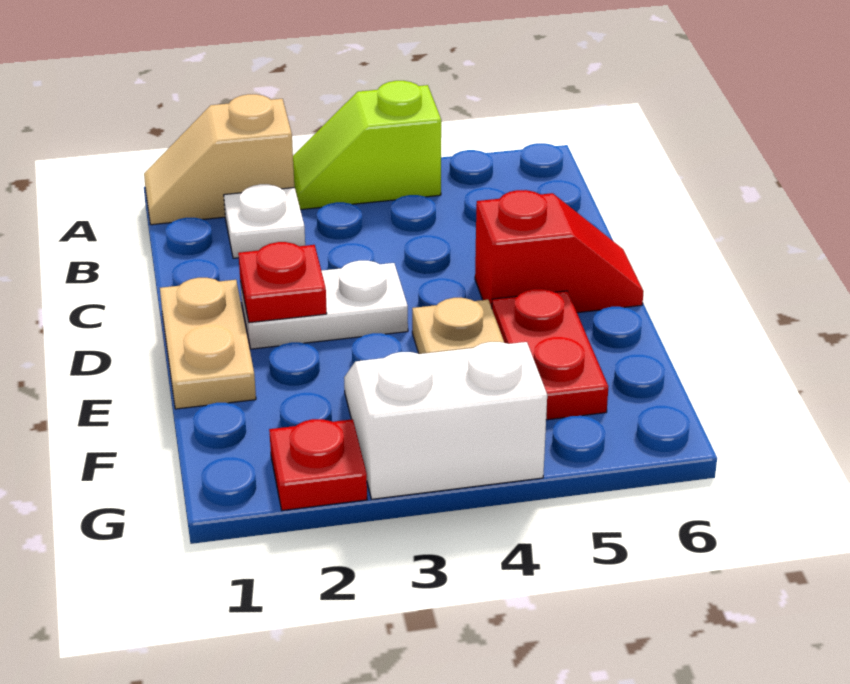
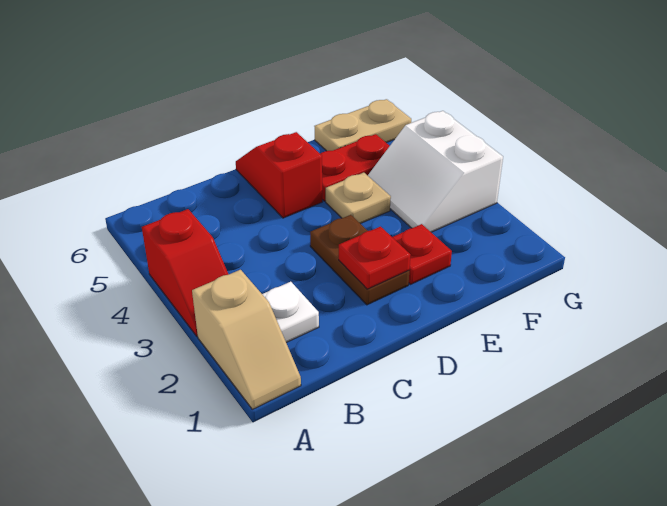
lime 1x2 slope [293,81,441,210] -> red 1x2 slope [142,209,229,336]
tan 1x2 plate [160,278,256,409] -> tan 1x2 plate moved to [314,99,411,151]
white 1x2 plate [240,261,408,349] -> brown 1x2 plate [310,215,409,305]
red 1x1 plate [269,419,367,510] -> red 1x1 plate moved to [392,224,452,284]

